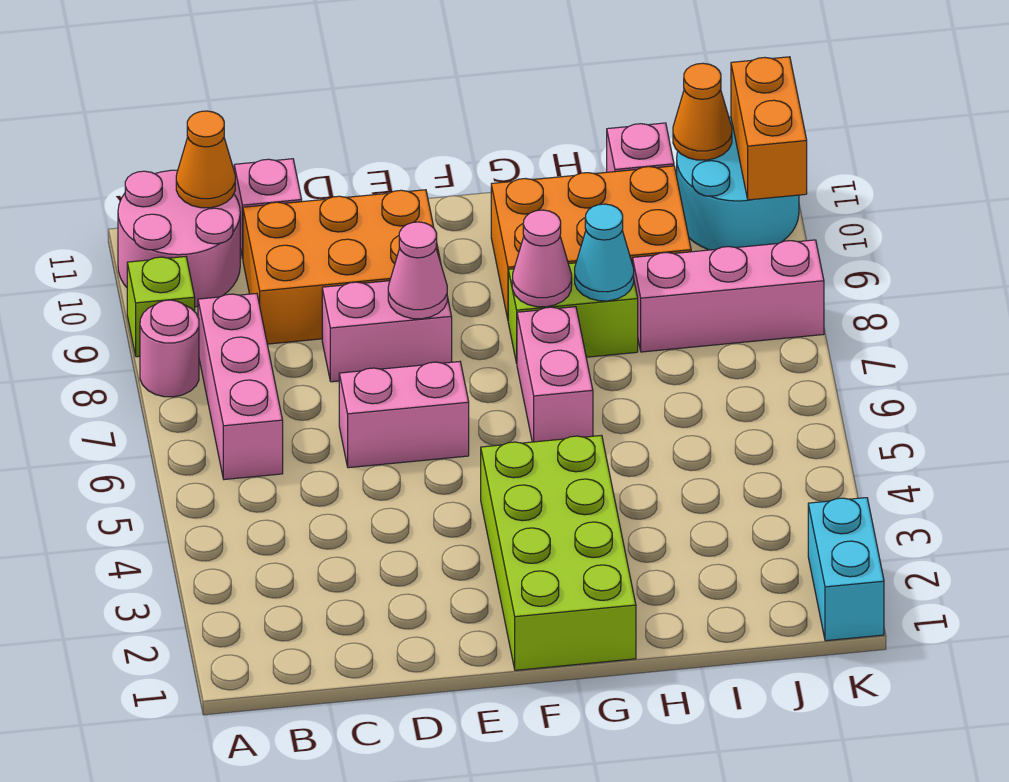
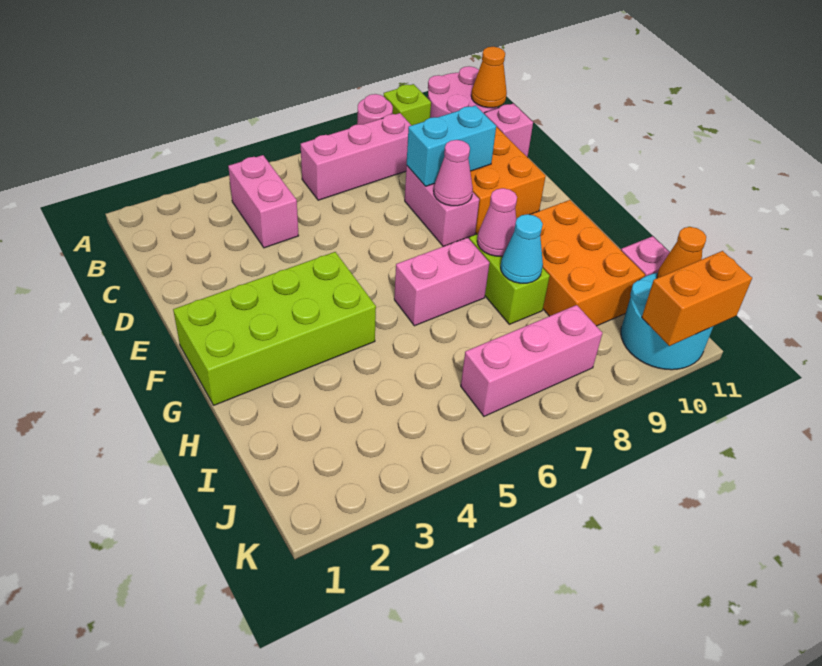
pink 1x2 brick [339,362,469,468] -> pink 1x2 brick moved to [228,155,299,248]
pink 1x3 brick [633,240,824,352] -> pink 1x3 brick turned to [461,305,602,416]
cyan 1x2 brick [808,498,884,641] -> cyan 1x2 brick moved to [407,106,496,186]

